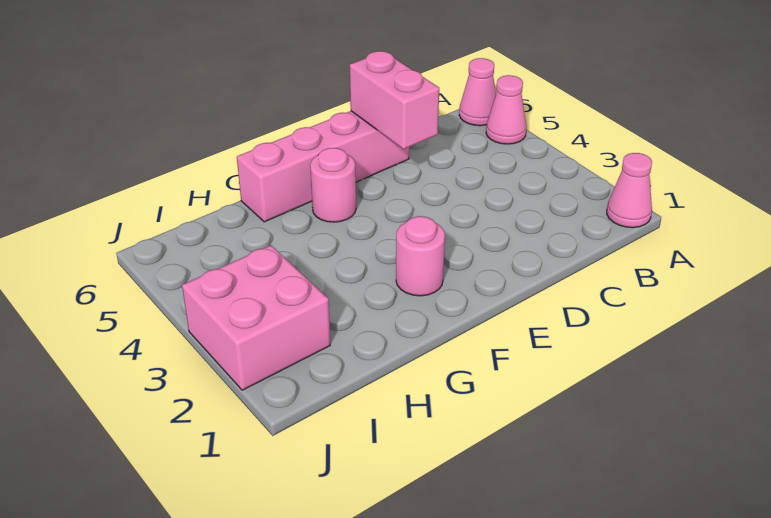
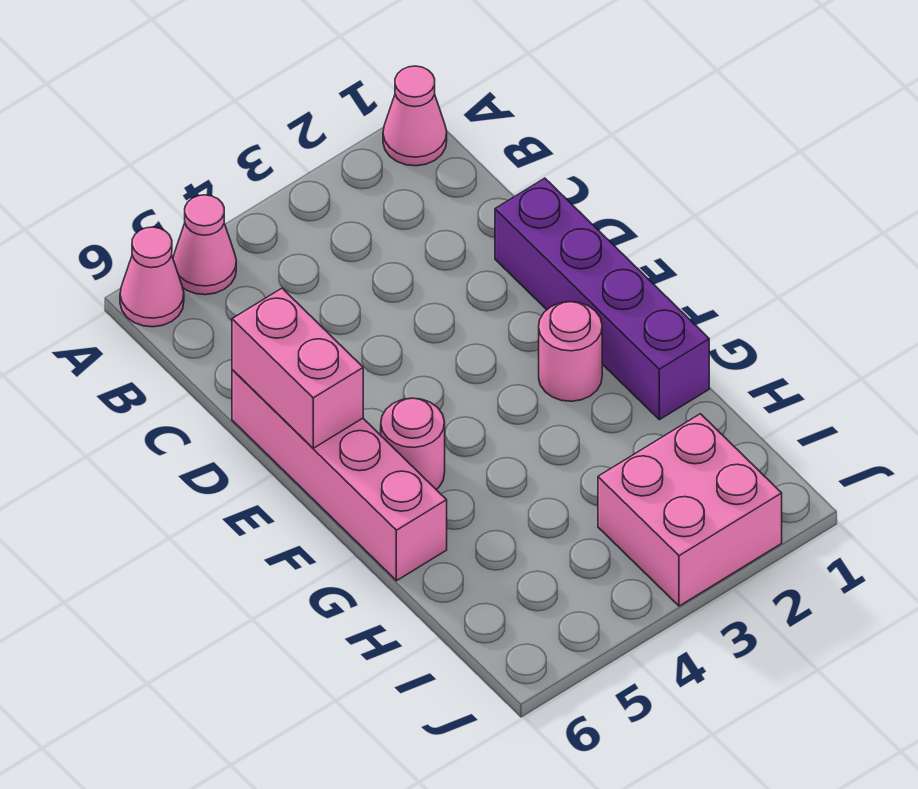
none -> purple 1x4 brick [495,178,709,420]
pink 1x2 brick [350,51,439,149] -> pink 1x2 brick turned to [232,288,363,448]

